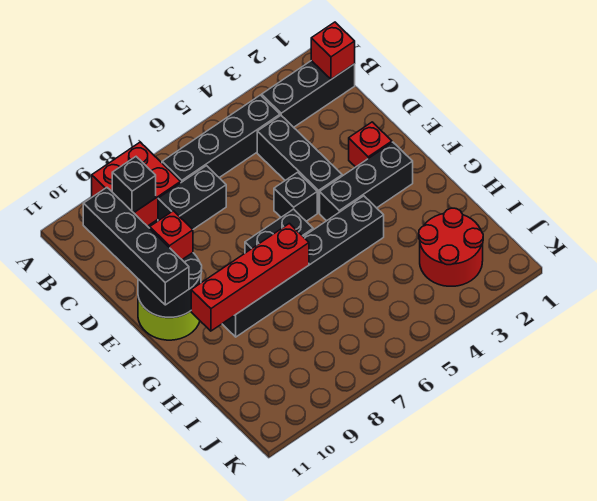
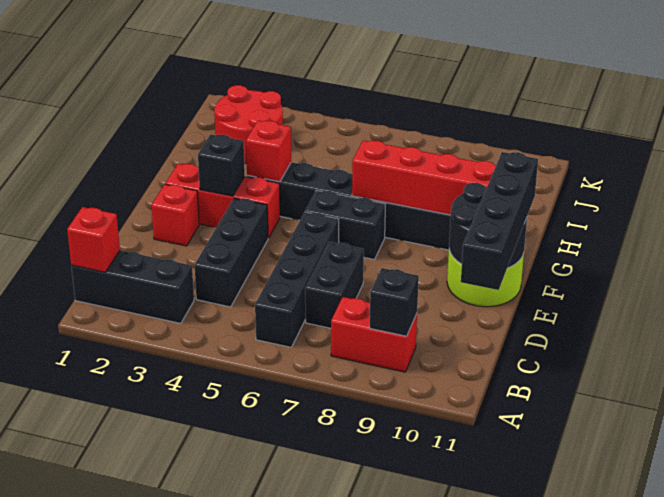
red 2x2 brick [92,142,181,226] -> red 1x2 brick [331,297,417,372]
black 1x4 brick [162,95,280,182] -> black 1x4 brick turned to [255,212,339,347]
black 1x2 brick [158,166,226,229] -> black 1x2 brick turned to [305,242,364,328]
black 1x1 brick [274,172,317,221] -> black 1x1 brick moved to [198,134,245,196]
red 1x1 brick [150,211,193,260] -> red 1x1 brick moved to [246,121,291,182]
black 1x3 brick [320,142,413,221] -> red 1x3 brick [165,163,280,238]

